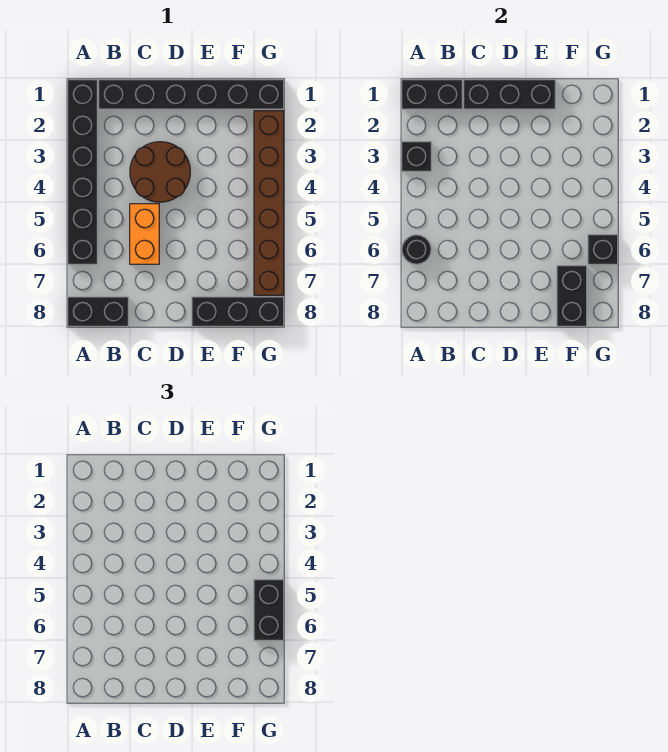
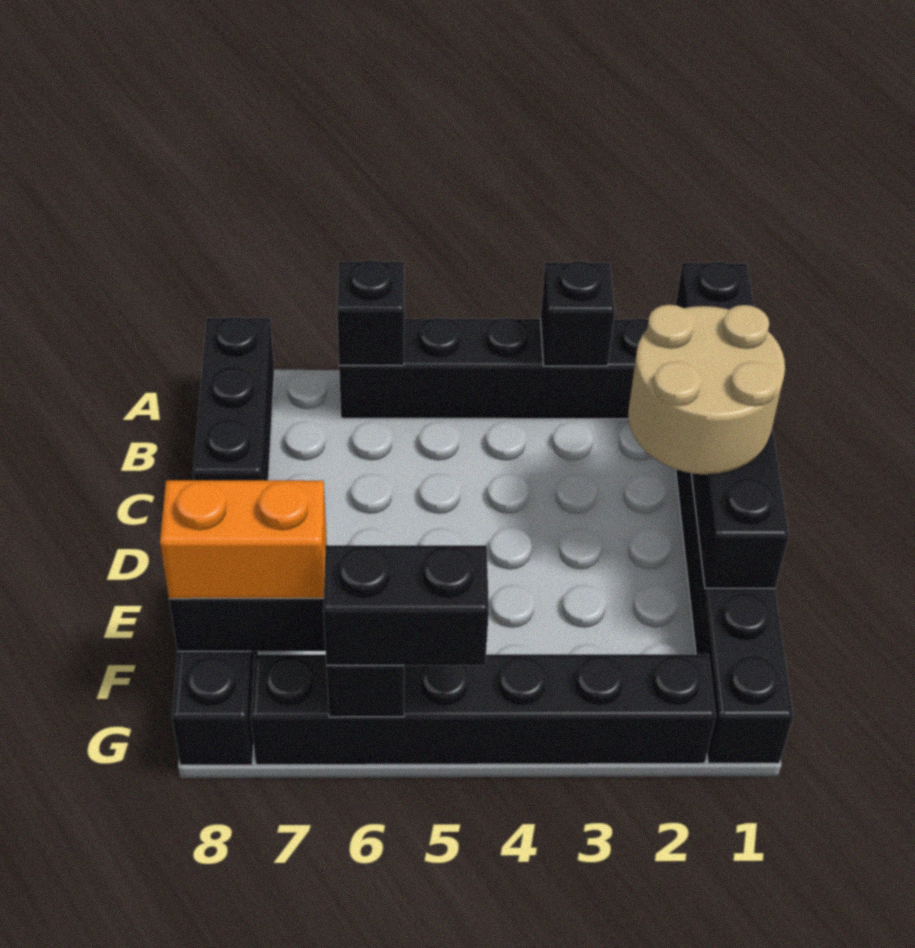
black 1x1 round brick [402,235,431,264] -> black 1x1 brick [337,260,404,365]
black 1x2 brick [68,297,128,326] -> black 1x3 brick [193,317,274,480]
none -> tan 2x2 round brick [628,305,785,475]
brown 2x2 round brick [130,142,190,202] -> none
orange 1x2 brick [130,204,159,264] -> orange 1x2 brick moved to [160,480,327,599]
brown 1x6 brick [254,111,284,295] -> black 1x6 brick [251,654,716,765]

